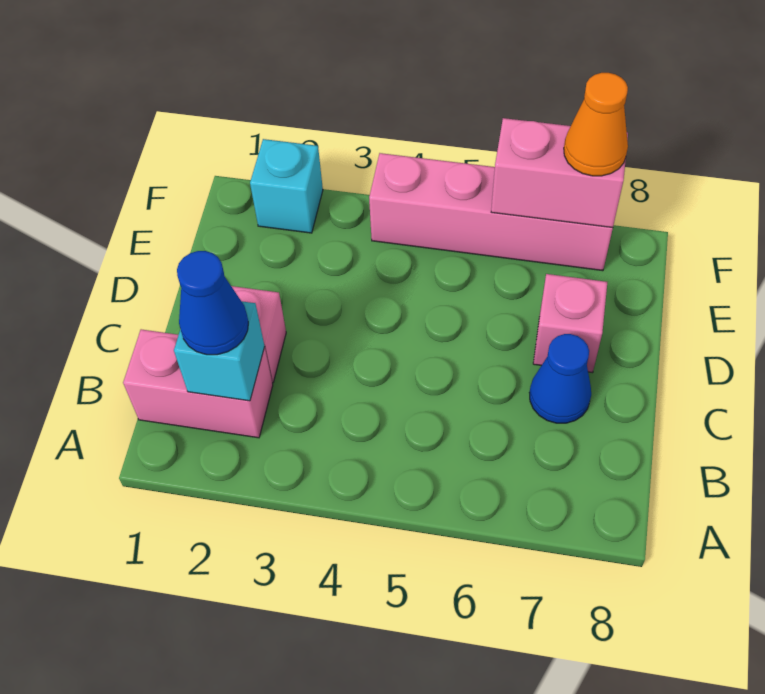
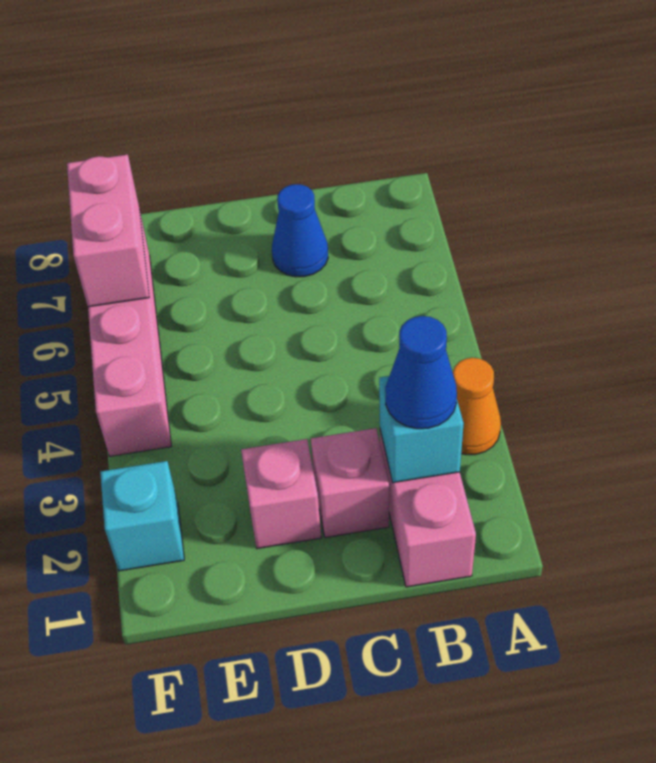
pink 1x1 brick [533,274,607,373] -> pink 1x1 brick moved to [241,439,321,549]
orange 1x1 cone [564,73,628,176] -> orange 1x1 cone moved to [453,358,501,455]

